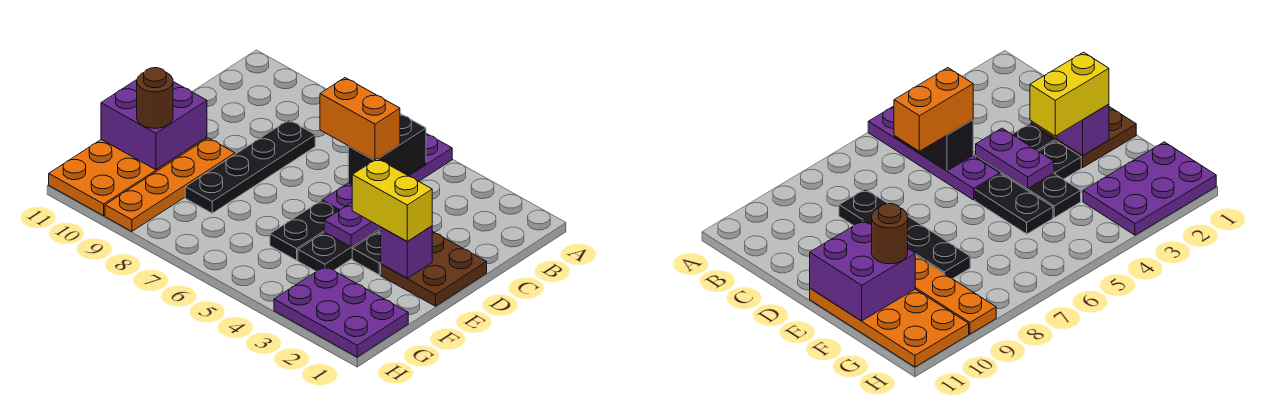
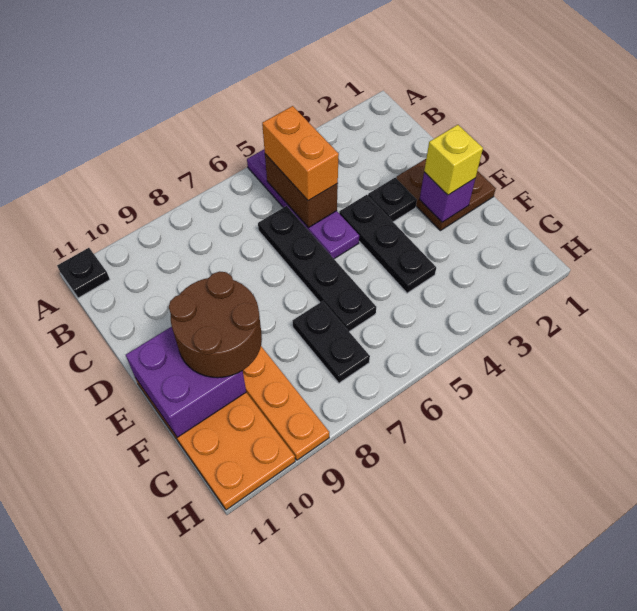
black 1x2 brick [348,114,426,184] -> brown 1x2 brick [265,154,338,228]
orange 1x2 brick [320,78,400,160] -> orange 1x2 brick turned to [262,106,339,201]
black 1x4 plate [185,120,315,213] -> black 1x4 plate moved to [258,206,376,332]
purple 1x2 plate [324,203,381,247] -> none
yellow 1x2 brick [352,159,432,242] -> yellow 1x1 brick [424,125,483,195]
black 1x1 plate [352,232,381,275] -> black 1x1 plate moved to [57,248,110,298]
black 1x2 plate [270,201,338,260] -> black 1x2 plate moved to [293,301,370,383]
brown 1x1 round brick [137,68,173,128] -> brown 2x2 round brick [169,271,262,378]
purple 2x3 plate [274,266,408,357] -> none

